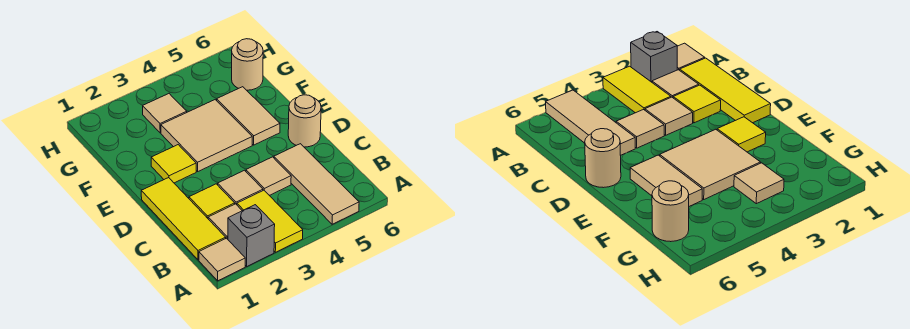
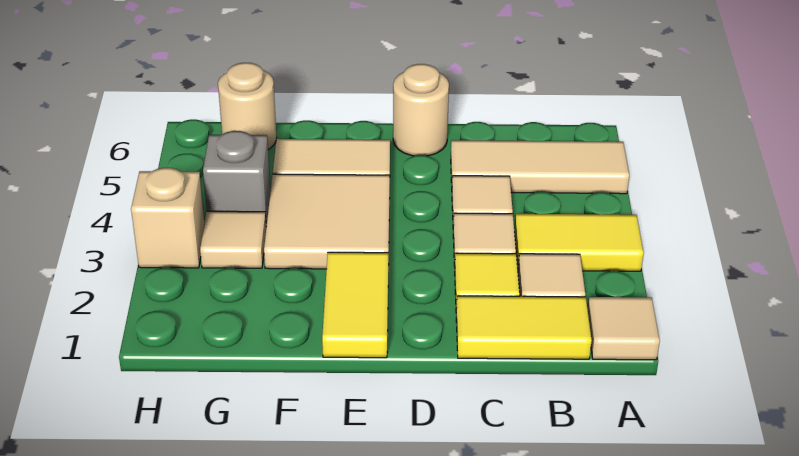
grey 1x1 brick [228,205,275,266] -> grey 1x1 brick moved to [203,131,271,226]
yellow 1x3 tile [141,178,226,260] -> yellow 1x2 tile [456,296,592,359]
yellow 1x1 tile [151,145,196,183] -> yellow 1x2 tile [322,252,388,358]
none -> tan 1x1 brick [131,168,204,268]

